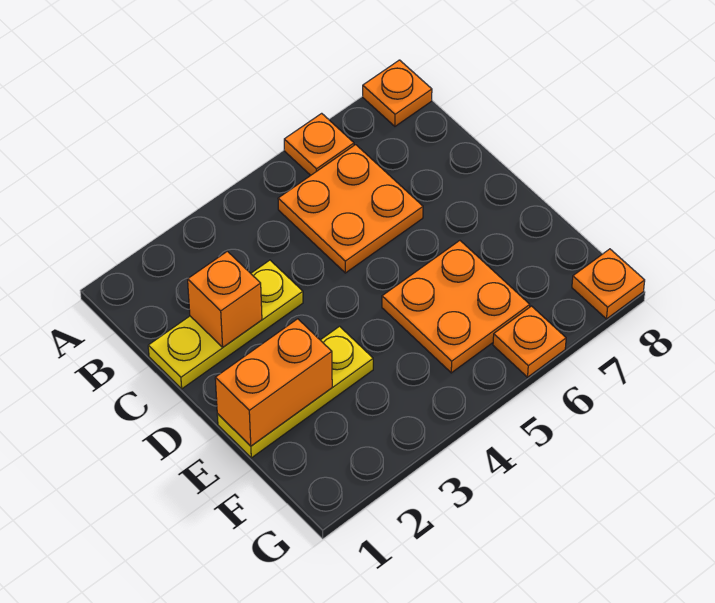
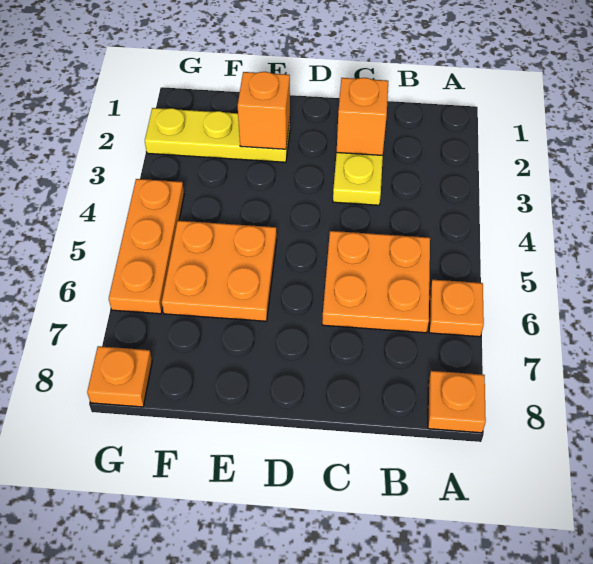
yellow 1x3 plate [217,326,373,458] -> yellow 1x3 plate turned to [145,108,290,162]
orange 1x2 brick [215,319,332,446] -> orange 1x1 brick [238,72,290,149]
orange 1x1 plate [493,306,566,377] -> orange 1x3 plate [109,179,184,314]

